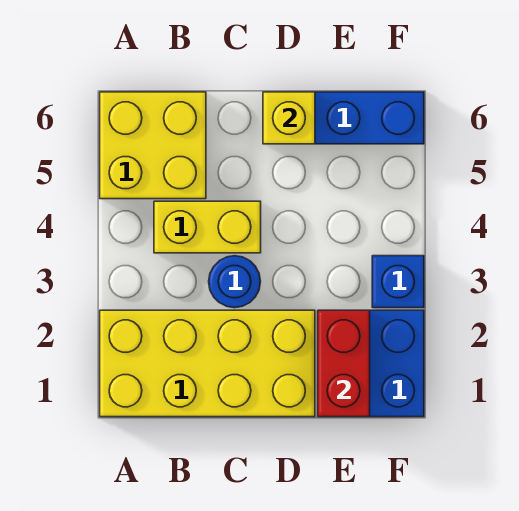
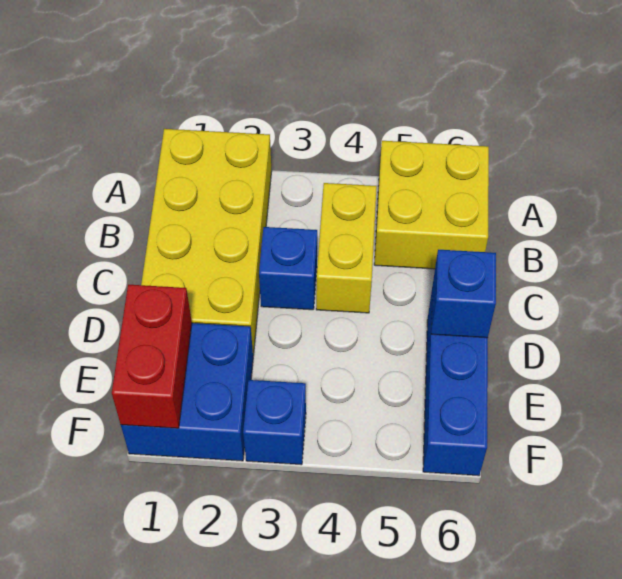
blue 1x1 round brick [209,256,261,308] -> blue 1x1 brick [259,227,317,310]
yellow 1x1 brick [263,92,315,144] -> blue 1x1 brick [431,250,496,338]
red 1x2 brick [318,310,370,417] -> red 1x2 brick turned to [112,285,192,428]

